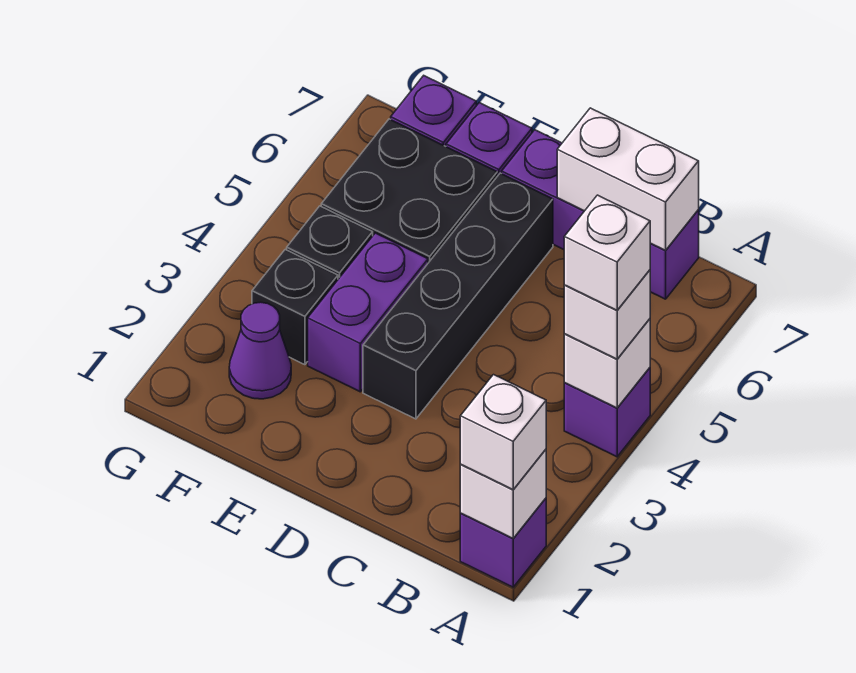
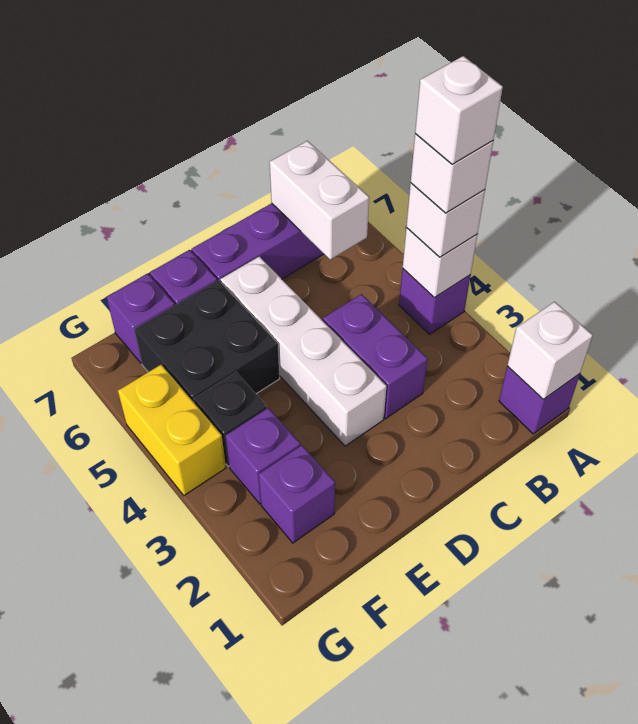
white 1x1 brick [460,375,546,490] -> white 1x1 brick moved to [415,56,503,164]
white 1x2 brick [557,108,699,250] -> white 1x2 brick turned to [270,141,369,260]
black 1x4 brick [363,173,553,419] -> white 1x4 brick [220,256,386,446]
purple 1x2 brick [308,233,428,392] -> purple 1x2 brick moved to [323,294,427,419]
purple 1x1 cone [229,302,291,399] -> purple 1x1 brick [259,445,335,543]
black 1x1 brick [252,250,338,365] -> purple 1x1 brick [226,408,300,504]
none -> yellow 1x2 brick [118,365,226,495]

